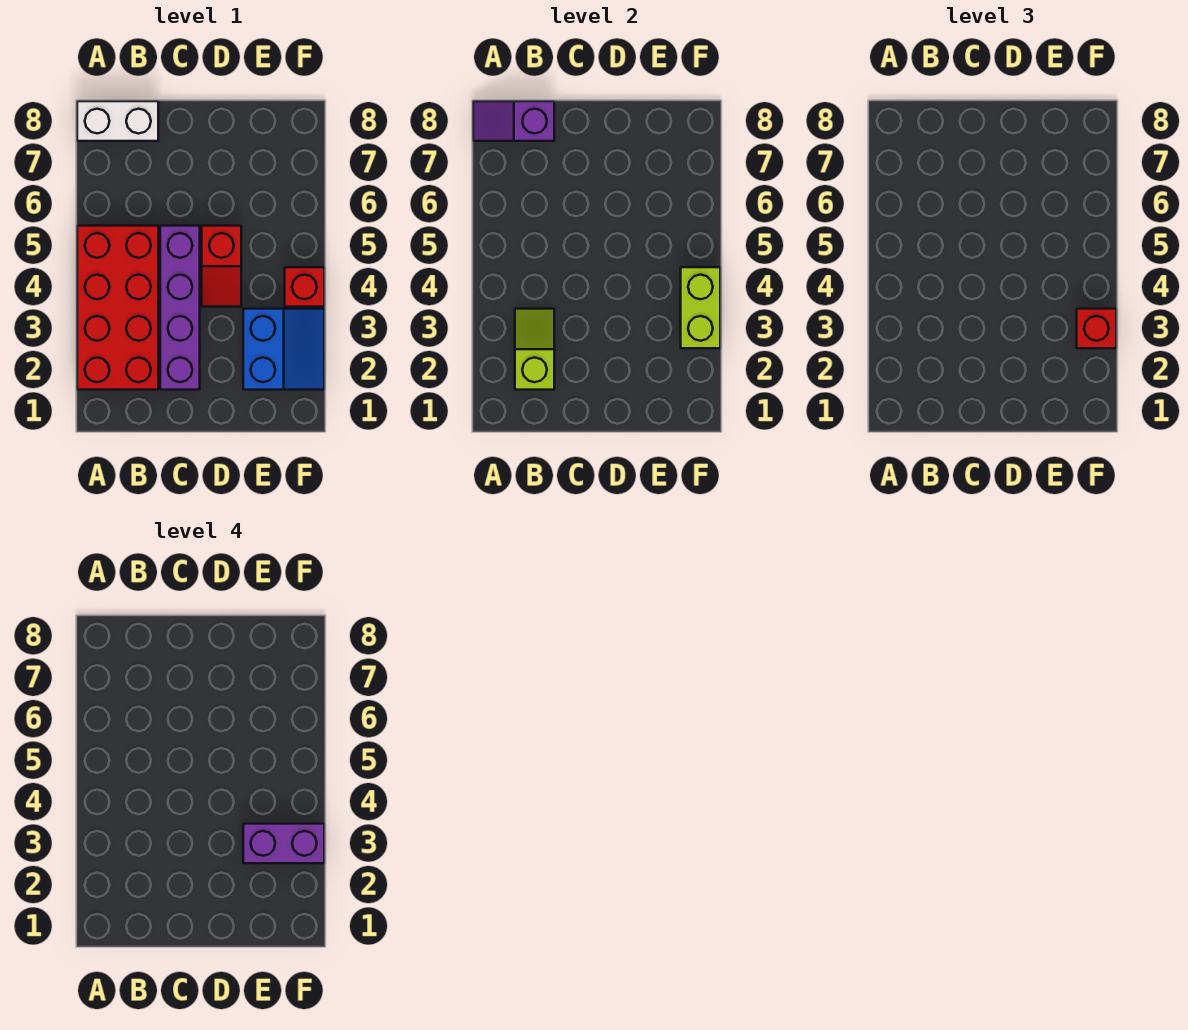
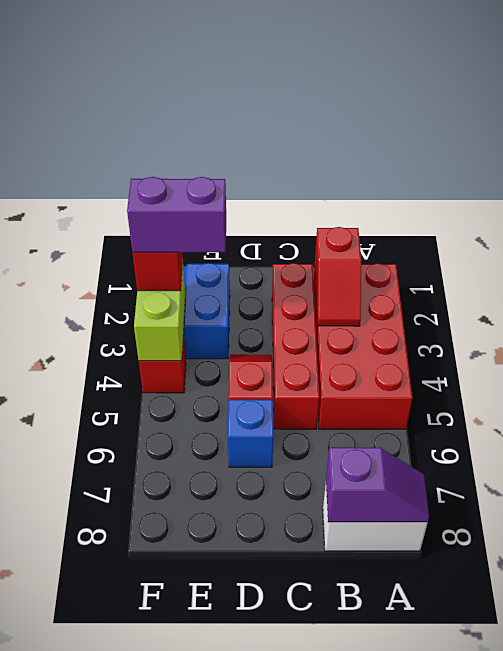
lime 1x2 slope [515,309,554,390] -> red 1x2 slope [315,227,361,326]
purple 1x4 brick [160,226,200,390] -> red 1x4 brick [272,263,319,429]
none -> blue 1x1 brick [228,400,273,467]

